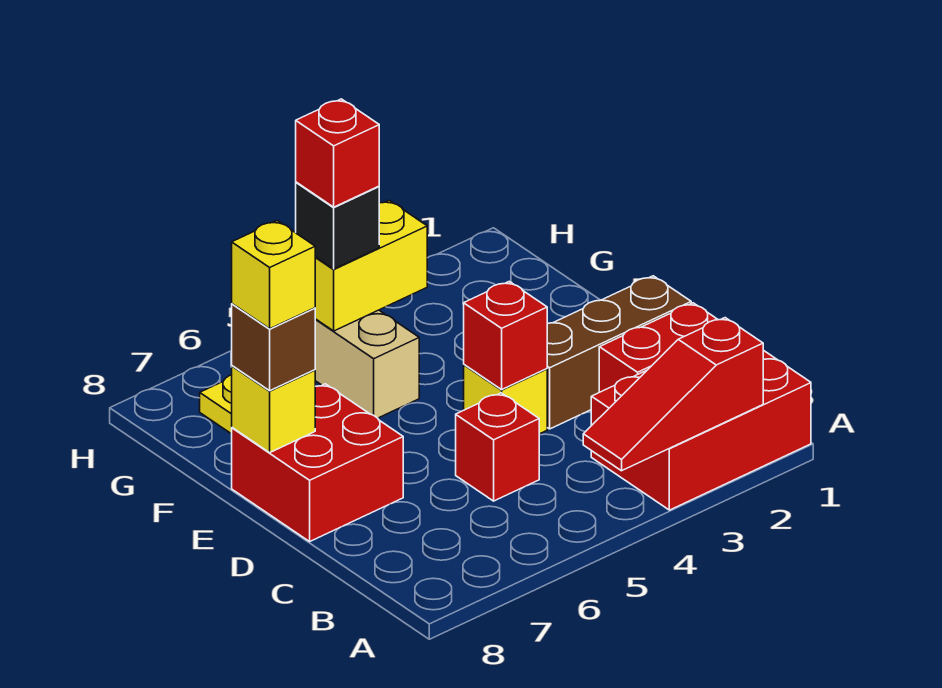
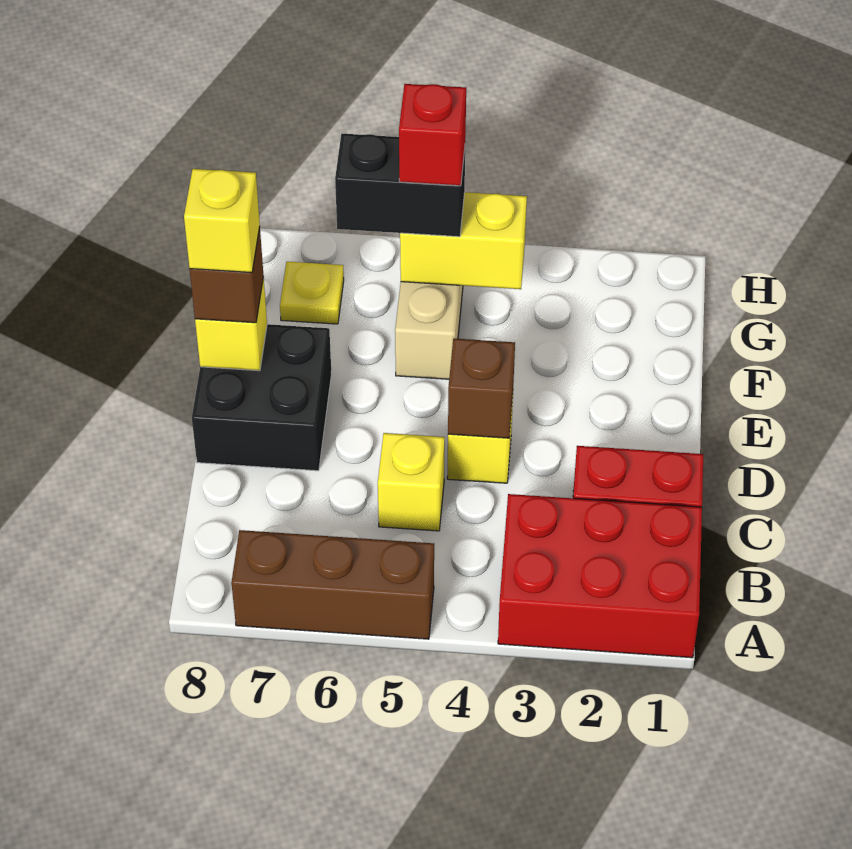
red 1x3 slope [583,318,763,471] -> none
red 1x1 brick [456,393,539,501] -> yellow 1x1 brick [378,433,445,531]
brown 1x3 brick [547,276,691,429] -> brown 1x3 brick moved to [231,530,434,639]
red 1x1 brick [464,282,547,390] -> brown 1x1 brick [448,338,515,438]
red 2x2 brick [232,384,403,541] -> black 2x2 brick [192,324,331,471]
black 1x1 brick [296,182,379,269] -> black 1x2 brick [335,134,465,237]

